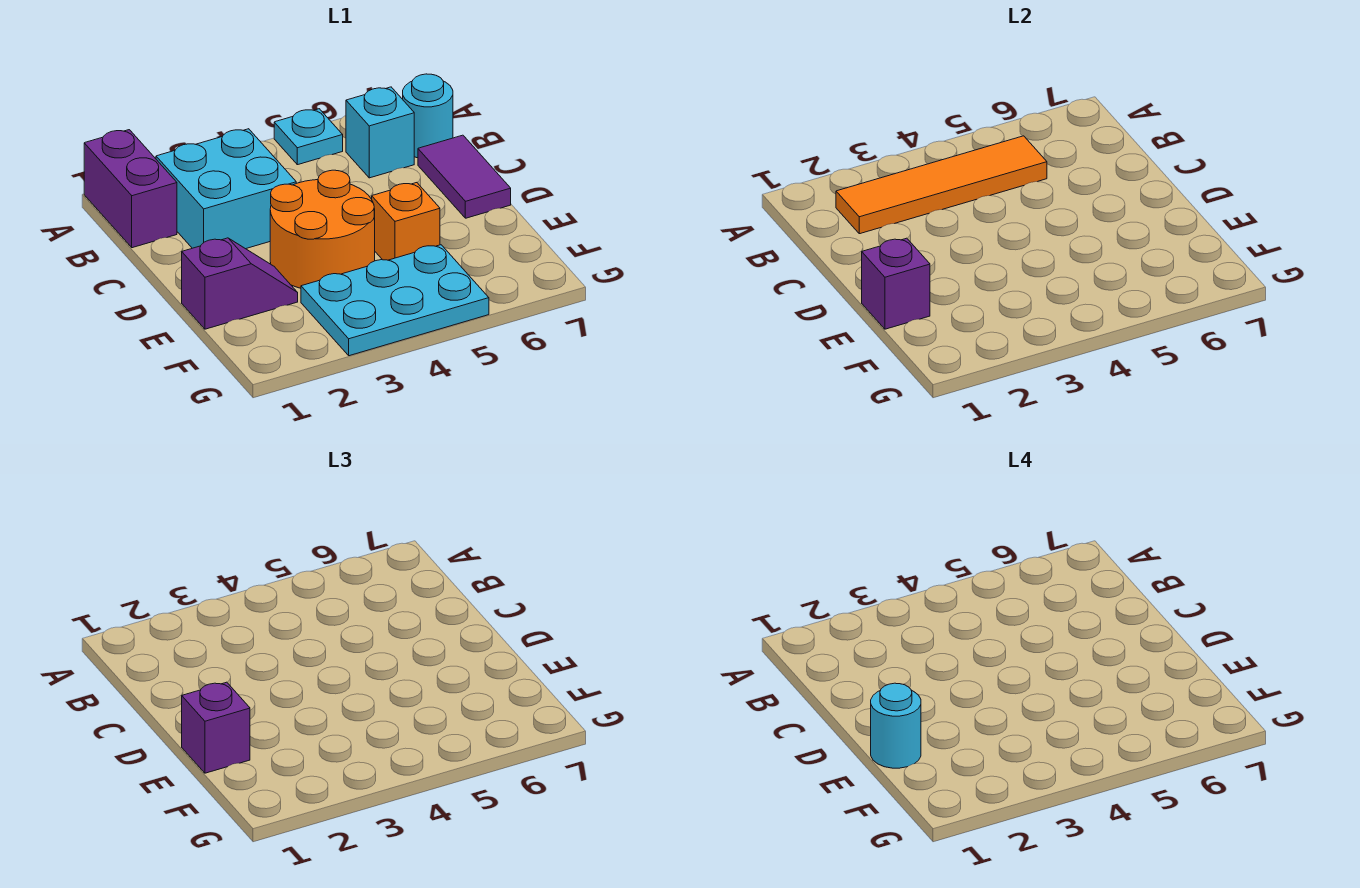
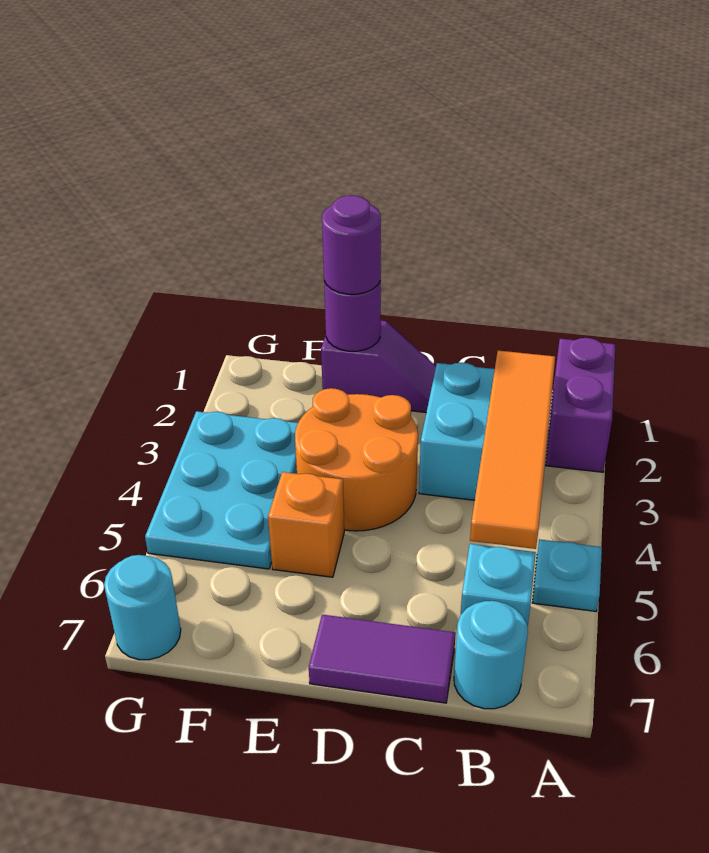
purple 1x2 brick [84,130,177,248] -> purple 1x2 brick turned to [546,338,616,472]
purple 1x2 slope [182,238,298,329] -> purple 1x2 slope turned to [321,321,436,412]
purple 1x1 brick [862,238,930,329] -> purple 1x1 round brick [324,281,381,351]
purple 1x1 brick [182,682,250,773] -> purple 1x1 round brick [322,196,381,294]
cyan 1x1 round brick [871,683,921,768] -> cyan 1x1 round brick moved to [104,555,181,660]

